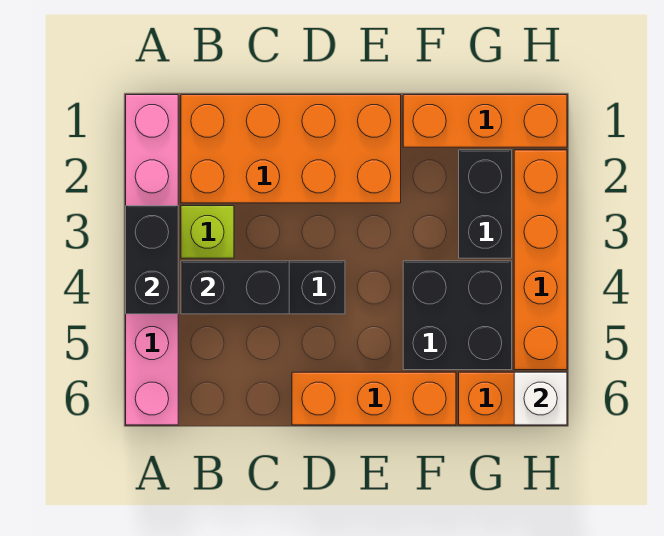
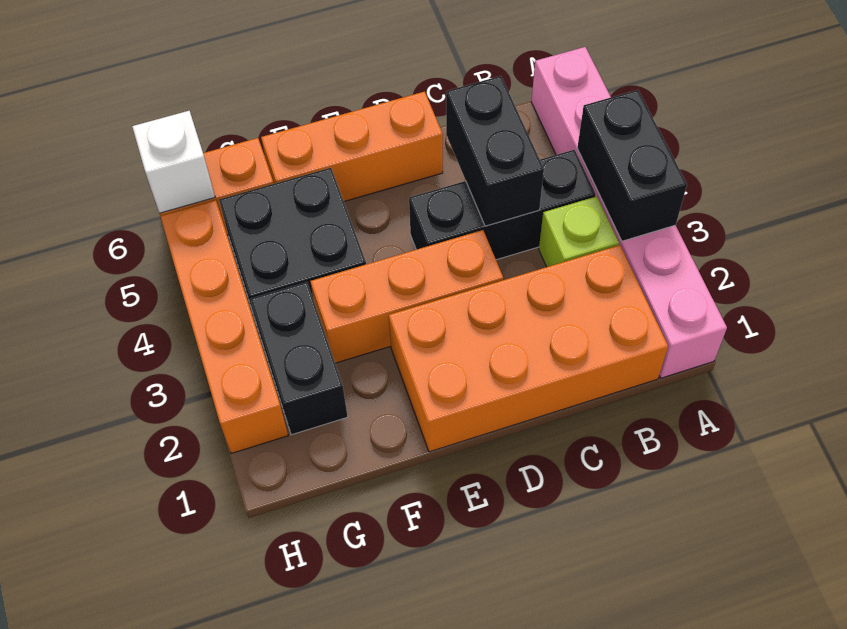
black 1x2 brick [181,261,289,314] -> black 1x2 brick turned to [446,76,544,226]
orange 1x3 brick [403,95,567,147] -> orange 1x3 brick moved to [310,230,503,363]

